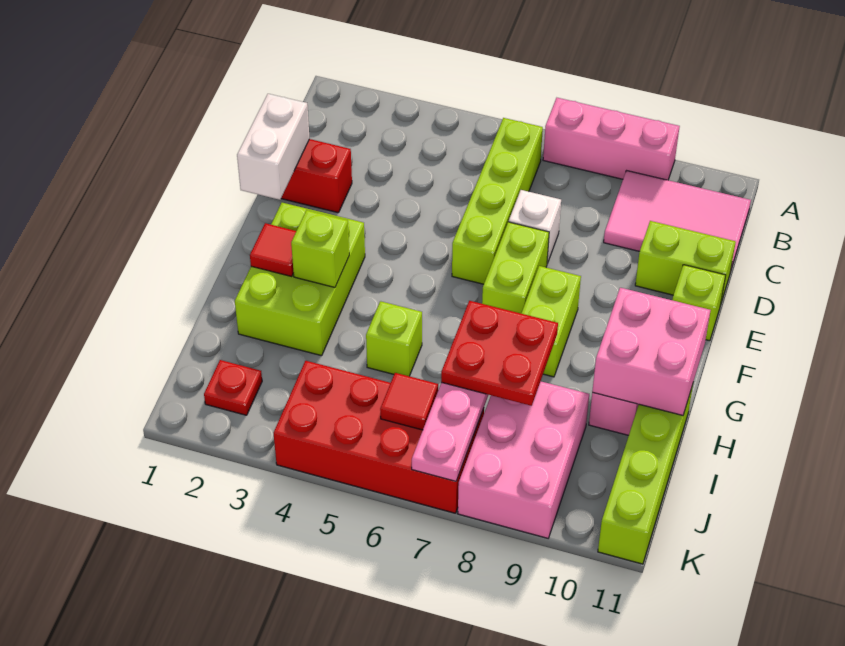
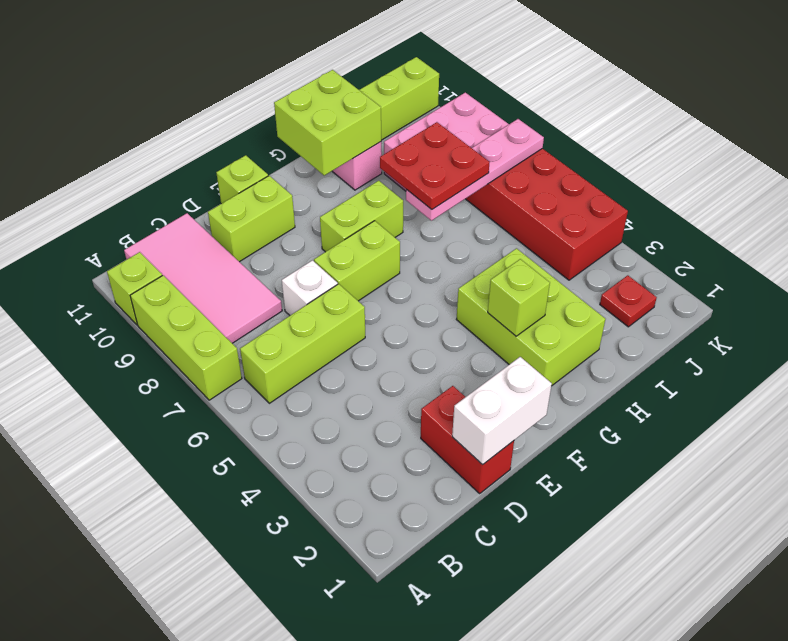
pink 1x3 brick [543,98,680,180] -> lime 1x3 brick [130,275,242,400]
lime 1x4 brick [452,118,543,284] -> lime 1x3 brick [240,284,365,403]
pink 2x3 tile [604,171,751,272] -> pink 2x4 tile [124,213,282,343]
lime 1x2 brick [635,221,736,305] -> lime 1x2 brick turned to [208,176,295,262]
lime 2x3 brick [235,203,365,356] -> lime 2x3 brick turned to [456,248,605,386]
red 1x1 tile [250,223,296,276] -> none
pink 2x2 brick [592,288,711,415] -> lime 2x2 brick [274,70,381,176]
lime 1x1 brick [366,301,422,376] -> lime 1x1 brick moved to [107,252,162,325]
red 1x1 tile [380,373,438,430] -> none

